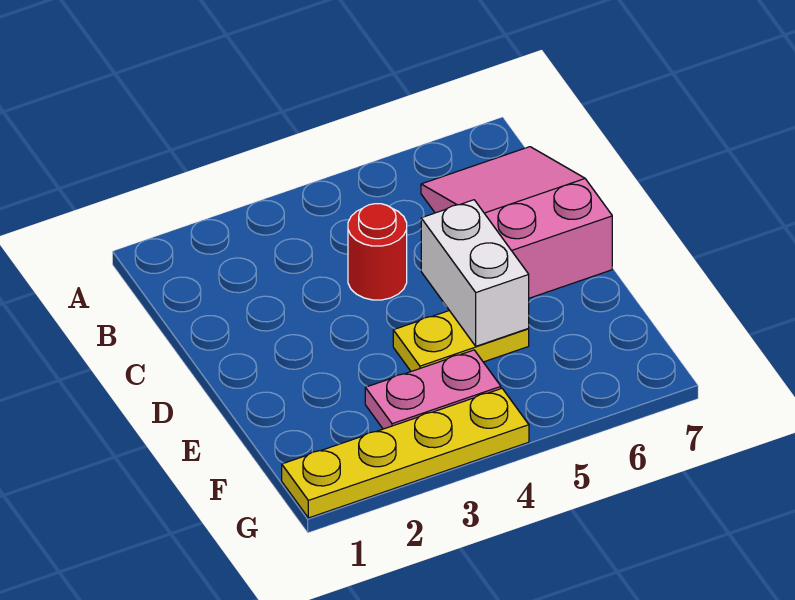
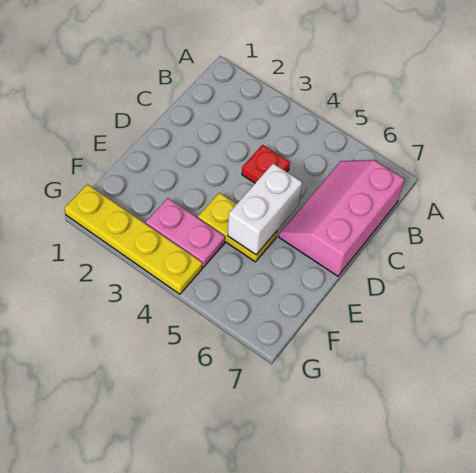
pink 2x3 slope [421,147,612,298] -> pink 2x3 slope turned to [279,160,405,276]
red 1x1 round brick [348,204,407,300] -> red 1x1 plate [242,145,290,183]

